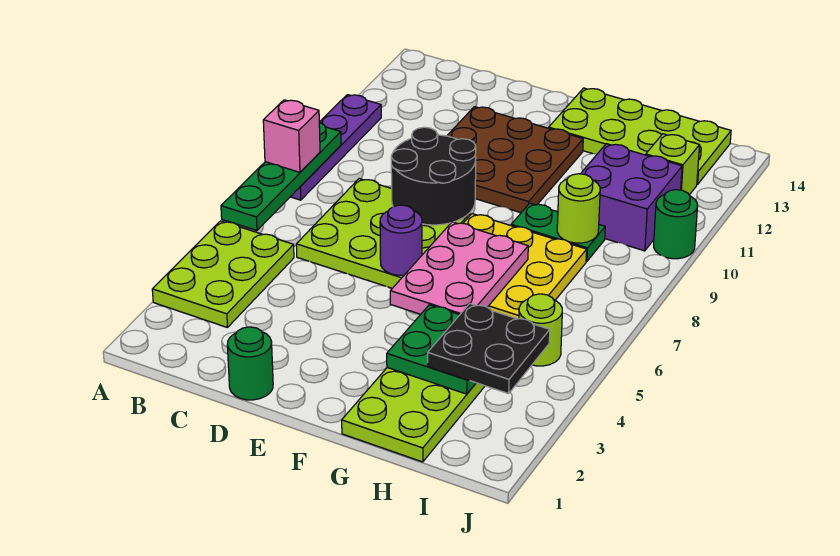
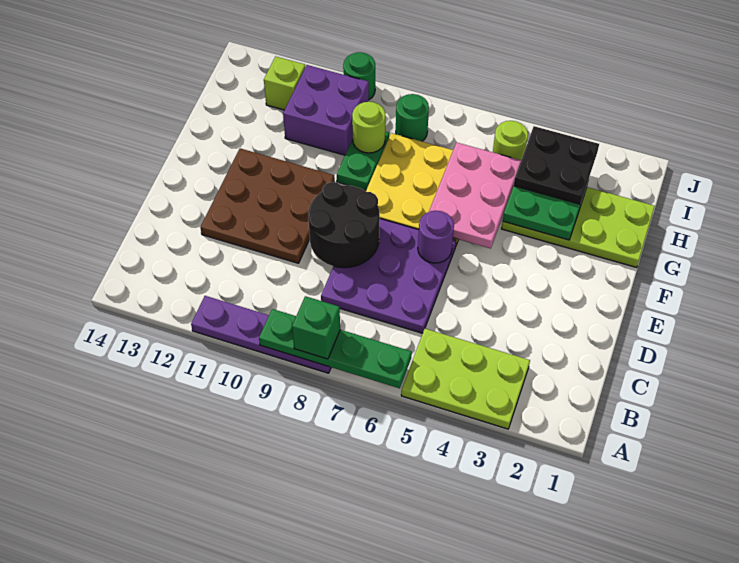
pink 1x1 brick [263,100,320,172] -> green 1x1 brick [292,296,340,359]
lime 3x3 plate [296,179,470,288] -> purple 3x3 plate [321,219,456,333]
green 1x1 round brick [227,327,273,400] -> green 1x1 round brick moved to [396,94,429,141]
pink 2x3 plate [390,222,528,315] -> pink 2x3 plate turned to [429,143,521,249]
lime 2x4 plate [549,88,731,185] -> none

